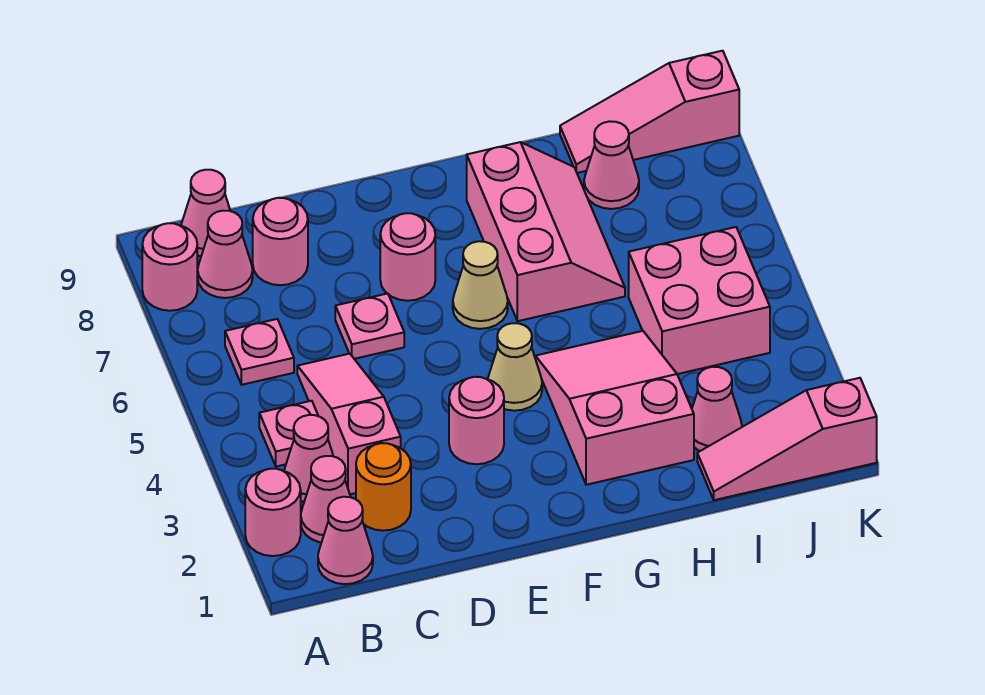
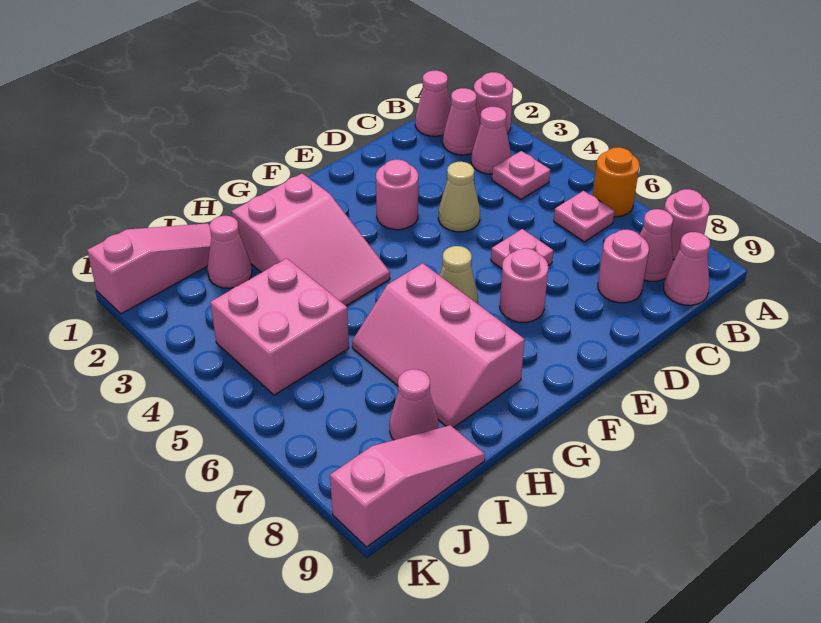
orange 1x1 round brick [356,443,411,531] -> orange 1x1 round brick moved to [593,147,639,217]
pink 1x3 slope [297,354,401,494] -> none
tan 1x1 cone [488,323,542,411] -> tan 1x1 cone moved to [438,162,480,232]

